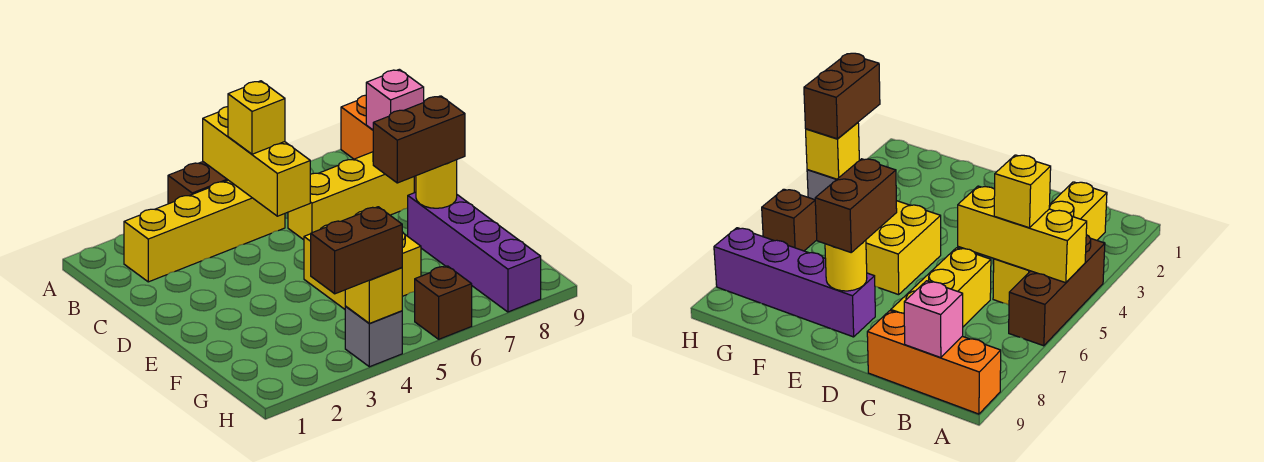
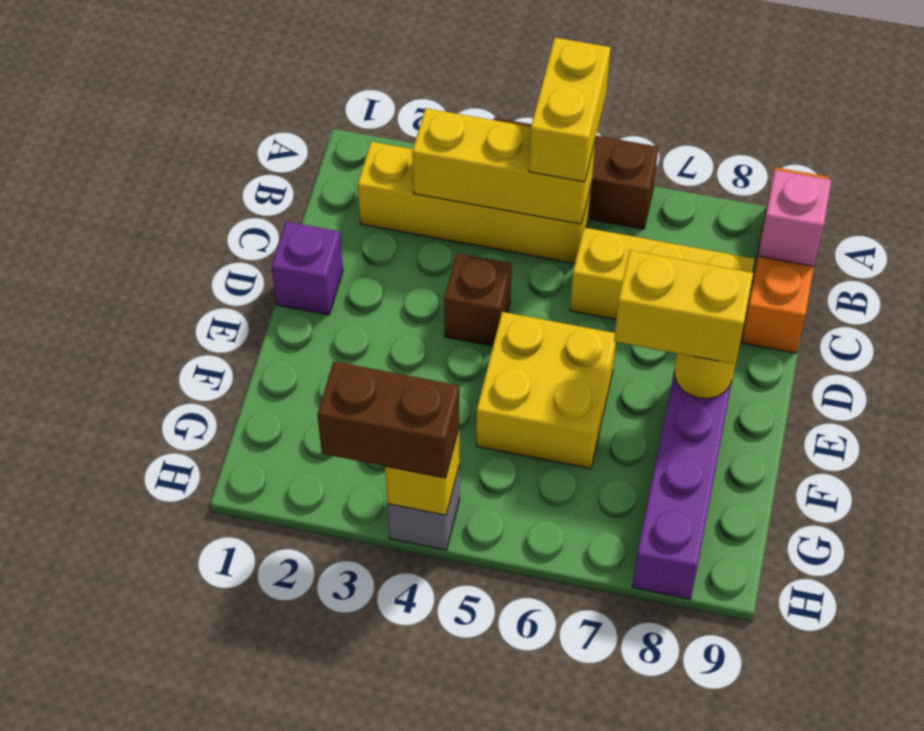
yellow 1x3 brick [203,107,310,216] -> yellow 1x3 brick turned to [412,108,595,224]
yellow 1x1 brick [228,81,285,154] -> yellow 1x2 brick [529,38,611,182]
none -> purple 1x1 brick [271,222,343,315]
brown 1x2 brick [373,96,465,183] -> yellow 1x2 brick [614,250,753,364]
brown 1x1 brick [415,266,472,339] -> brown 1x1 brick moved to [444,253,512,346]

